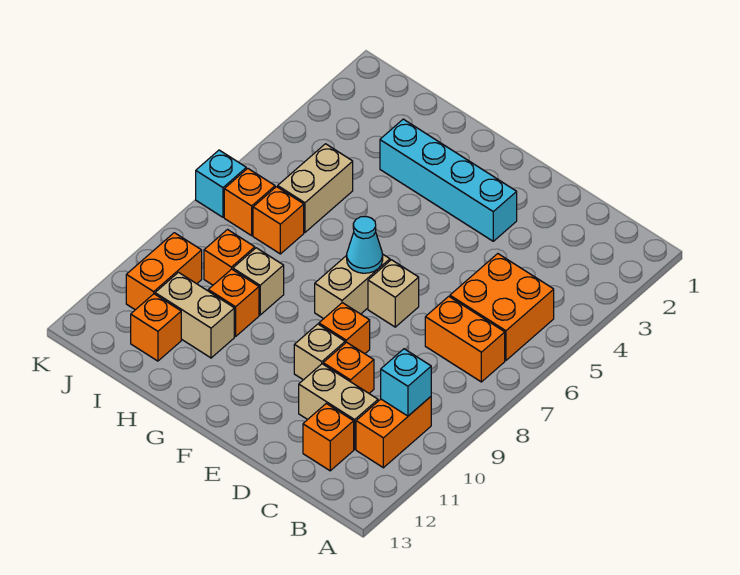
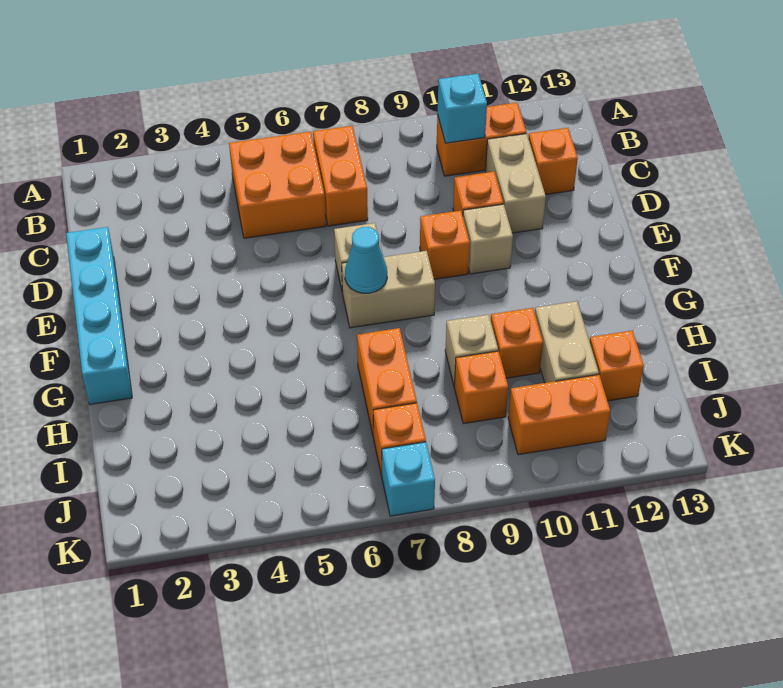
cyan 1x4 brick [380,119,517,241] -> cyan 1x4 brick moved to [66,227,132,405]
tan 1x2 brick [278,144,353,232] -> none
orange 1x1 brick [253,187,304,254] -> orange 1x2 brick [357,328,417,437]

